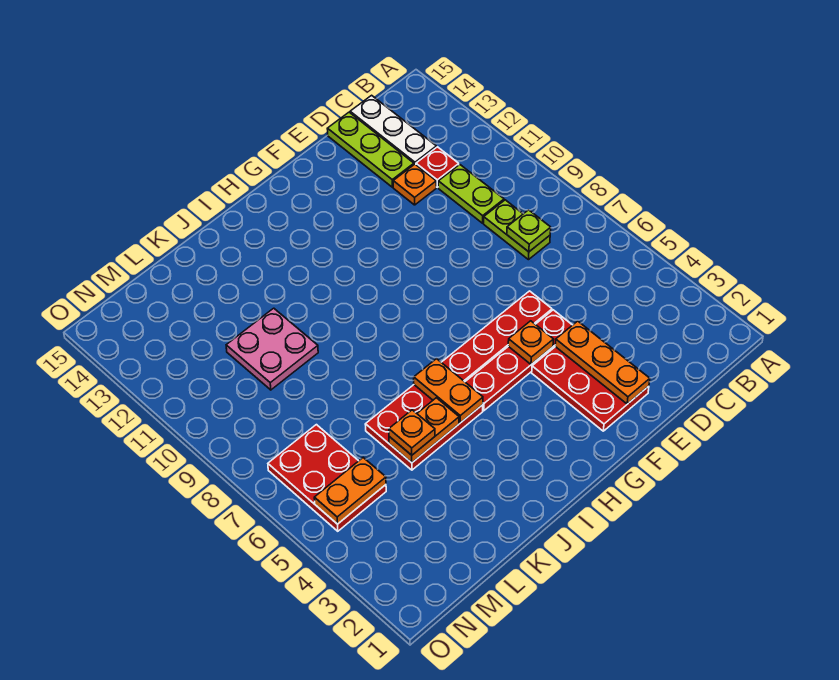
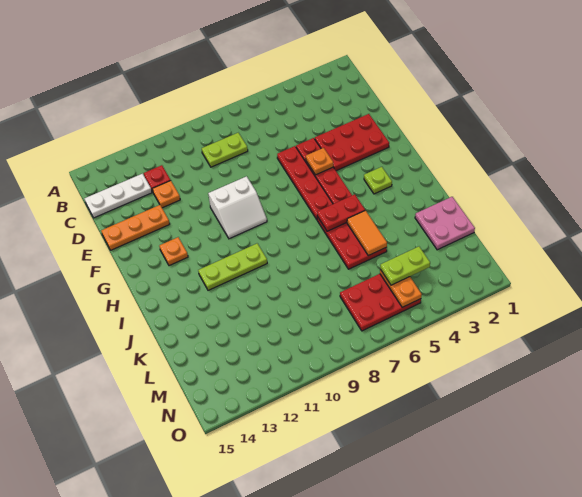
lime 1x1 plate [507,210,551,252] -> lime 1x1 plate moved to [364,167,392,194]
lime 1x2 plate [438,165,504,223] -> lime 1x2 plate moved to [380,247,430,285]
lime 1x3 plate [327,112,414,187] -> lime 1x3 plate moved to [198,243,267,290]
orange 1x3 plate [555,321,650,404] -> orange 1x3 plate moved to [101,205,170,250]
none -> white 2x2 slope [208,176,267,239]
orange 1x2 plate [414,359,483,423] -> red 1x2 plate [317,194,365,231]
orange 1x2 plate [389,398,459,463] -> orange 1x2 tile [347,211,387,256]
orange 1x1 plate [389,410,435,455] -> orange 1x1 plate moved to [160,237,188,266]
pink 2x2 plate [226,308,318,390] -> pink 2x2 plate moved to [415,197,475,250]

